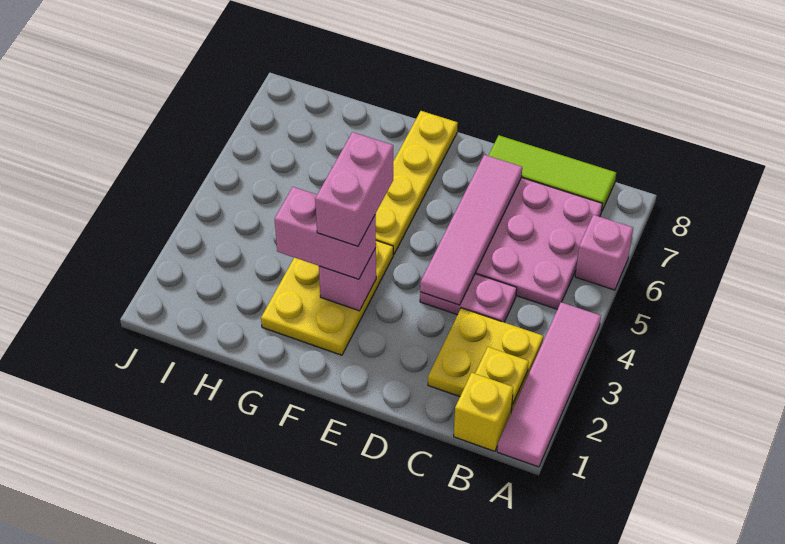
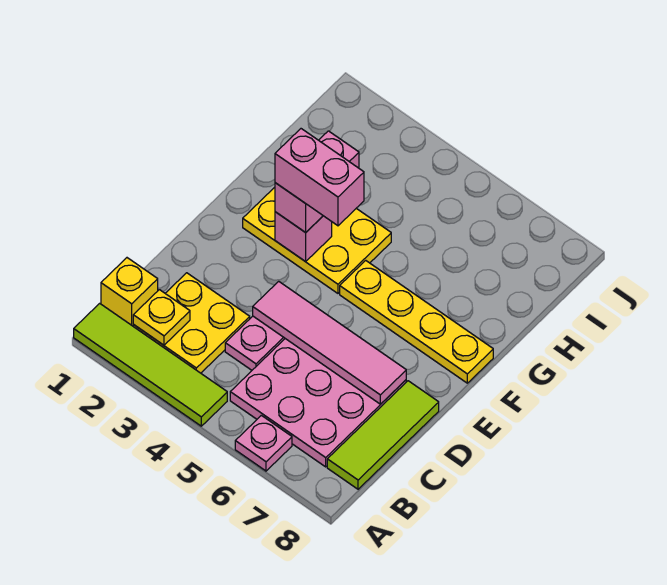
pink 1x4 tile [497,302,601,467] -> lime 1x4 tile [74,303,227,426]
pink 1x1 brick [575,215,633,290] -> pink 1x1 plate [235,415,292,471]

